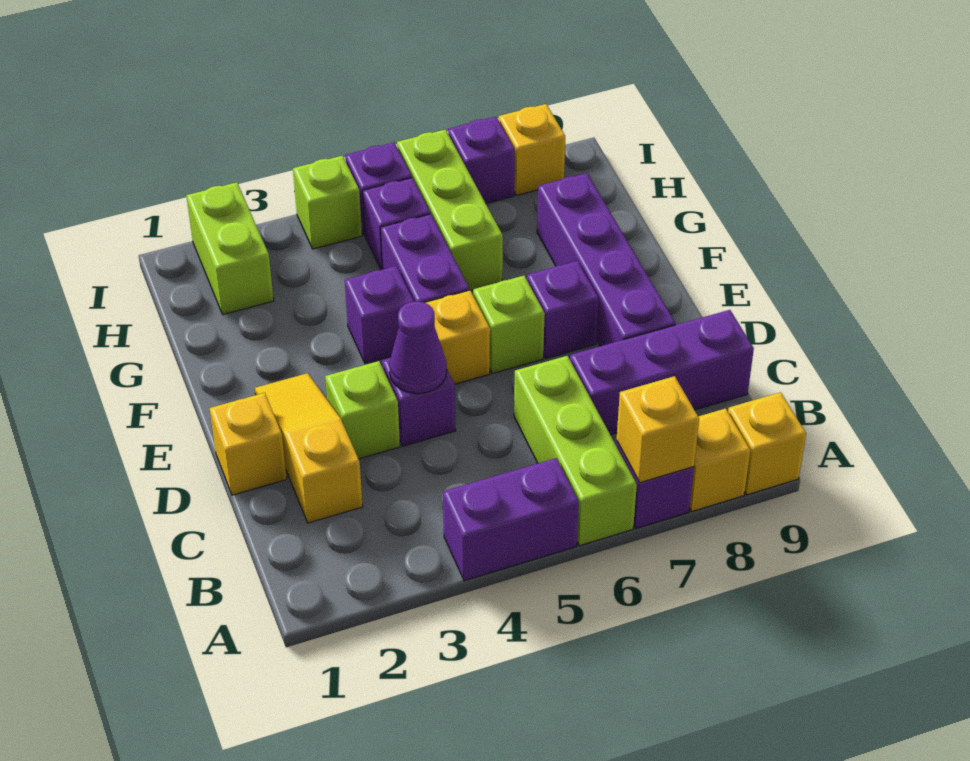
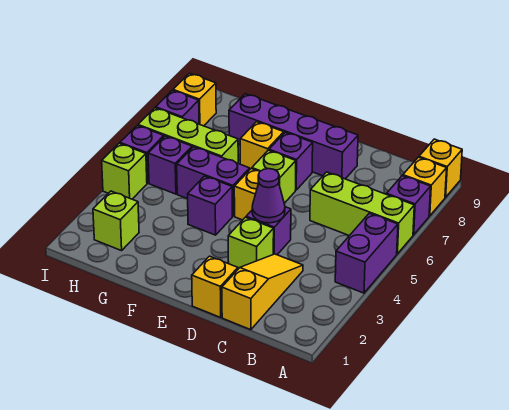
yellow 1x1 brick [617,376,699,483] -> yellow 1x1 brick moved to [240,122,284,169]
yellow 1x3 slope [255,373,363,523] -> yellow 1x3 slope turned to [222,254,303,330]
purple 1x3 brick [570,310,754,435] -> none
lime 1x2 brick [186,182,274,315] -> lime 1x1 brick [93,191,139,251]

